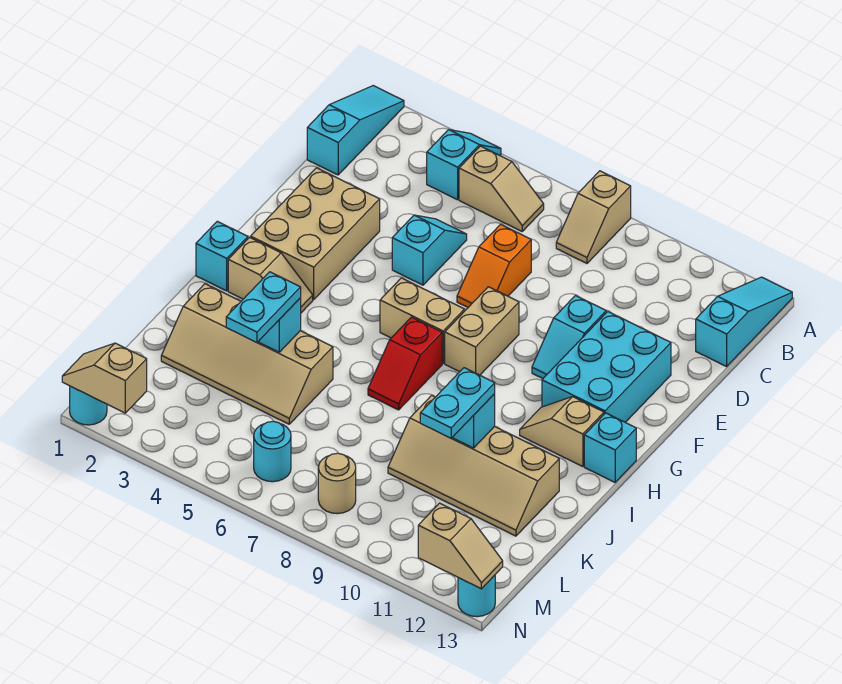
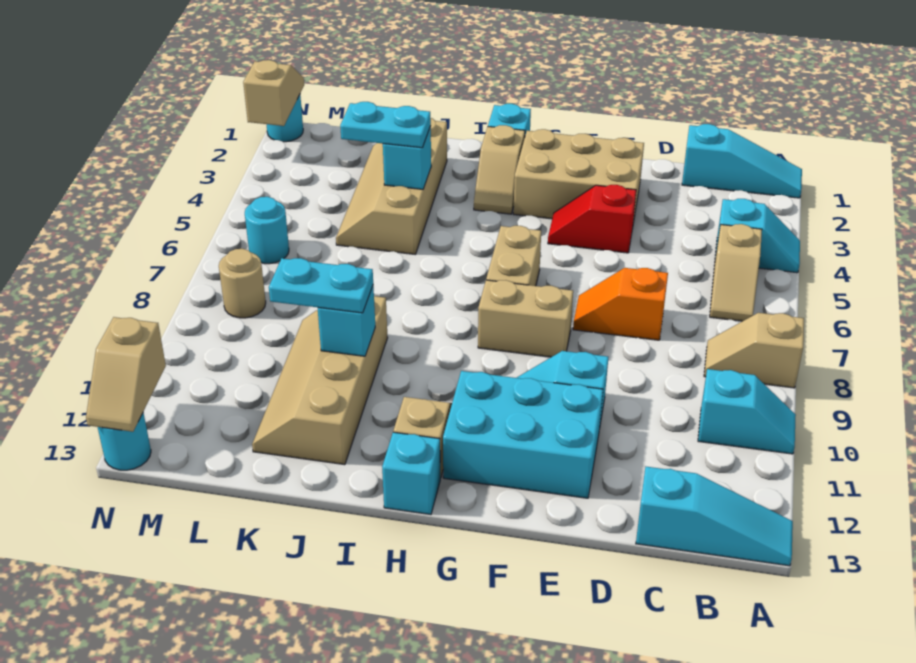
cyan 1x2 slope [392,215,467,285] -> cyan 1x2 slope moved to [698,369,796,454]
red 1x2 slope [368,317,442,410] -> red 1x2 slope moved to [548,185,636,253]

